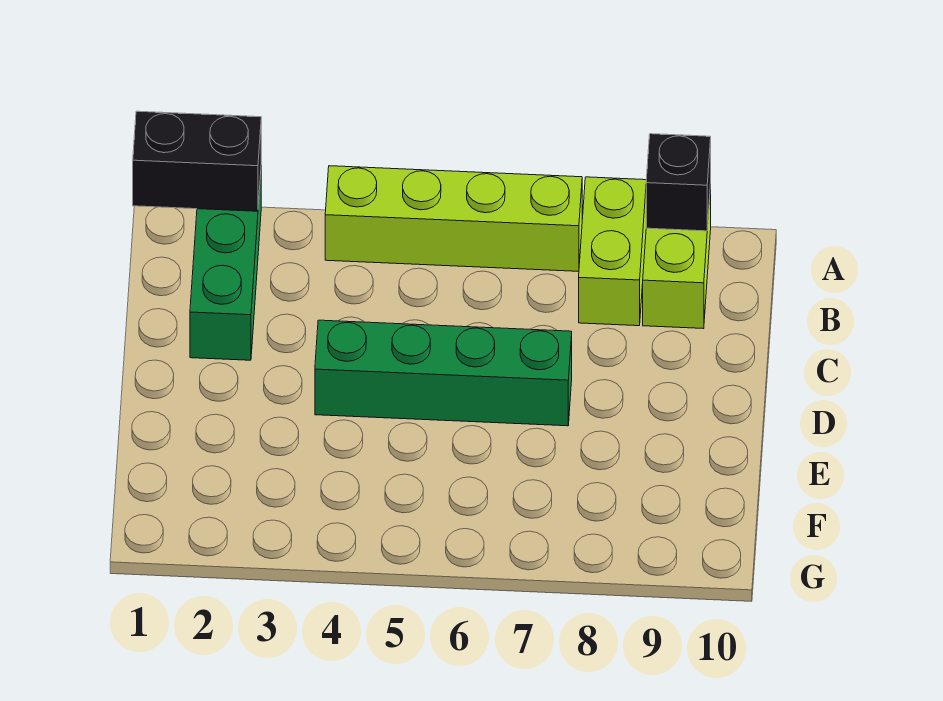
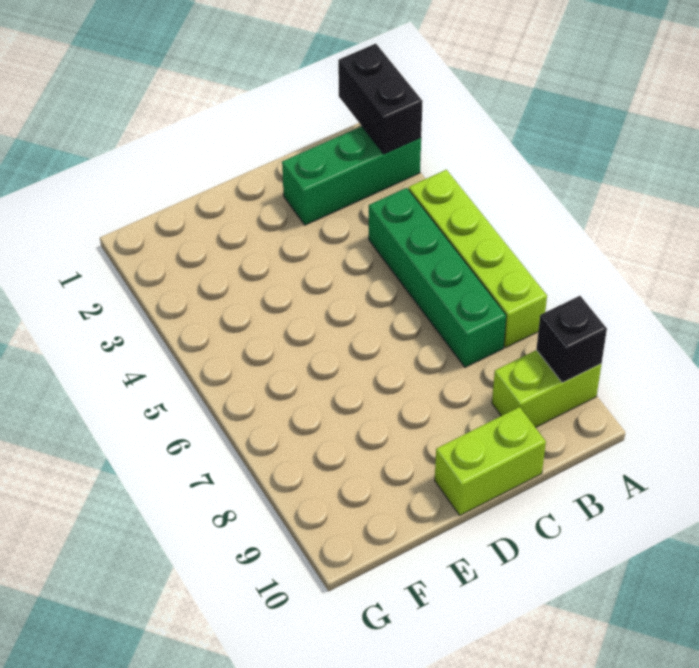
lime 1x2 brick [579,177,646,326] -> lime 1x2 brick moved to [435,407,546,515]
green 1x4 brick [315,320,572,426] -> green 1x4 brick moved to [369,188,506,367]

